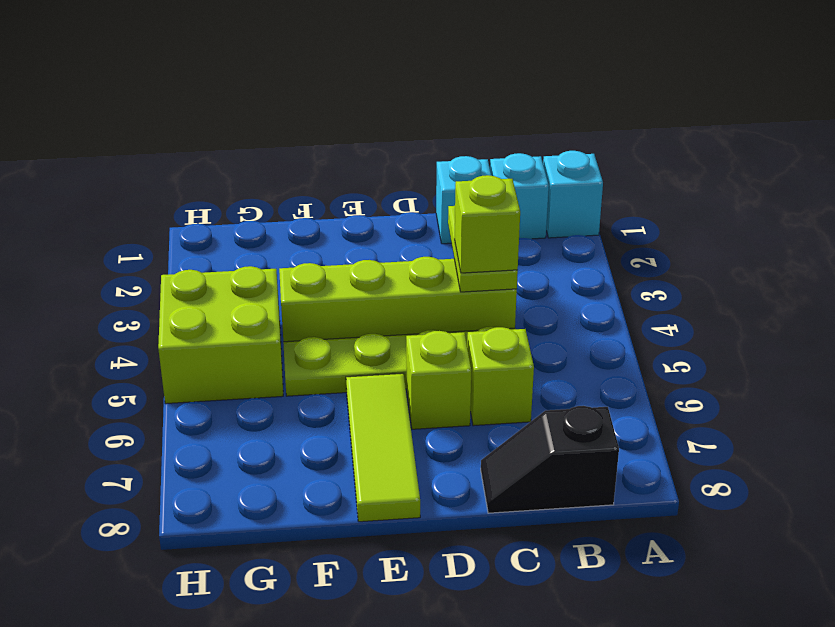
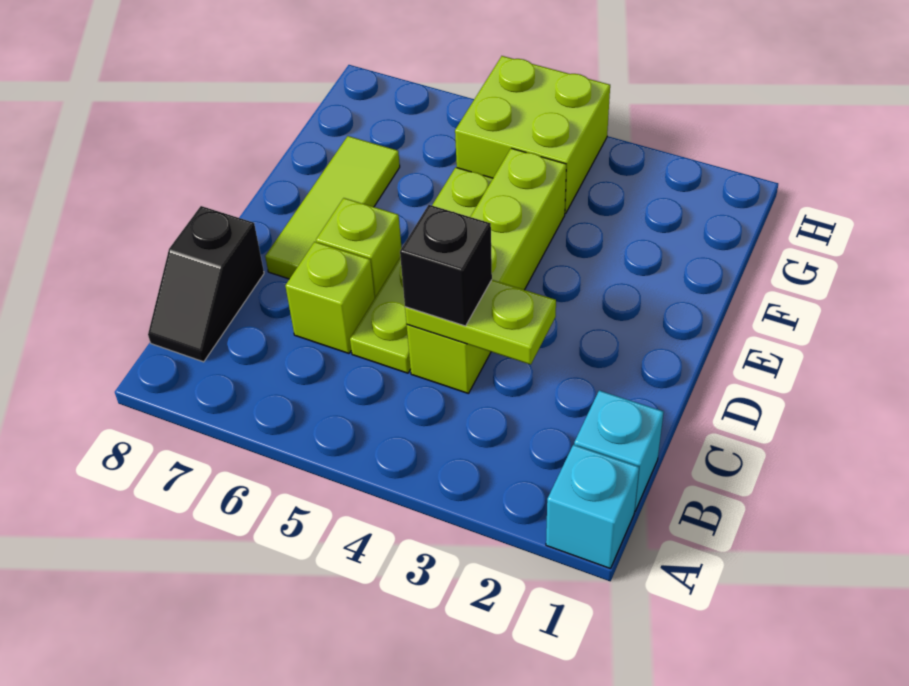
black 1x2 slope [481,406,619,513] -> black 1x2 slope turned to [148,206,264,362]
cyan 1x1 brick [436,156,491,244] -> none
lime 1x1 brick [455,175,520,273] -> black 1x1 brick [400,205,492,326]
lime 1x3 tile [346,373,420,522] -> lime 1x3 tile turned to [265,136,400,279]

